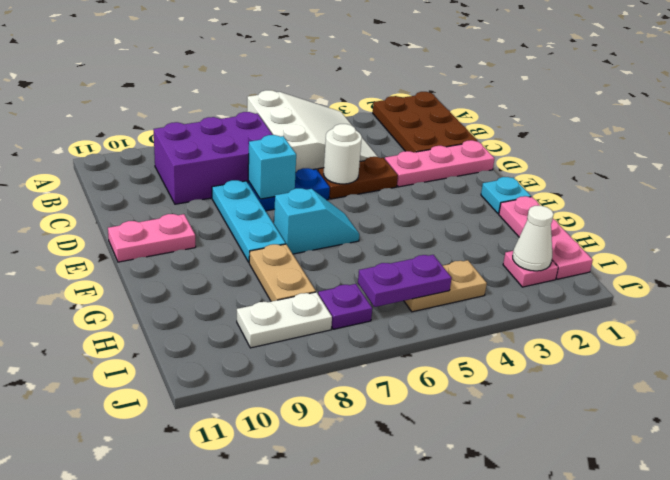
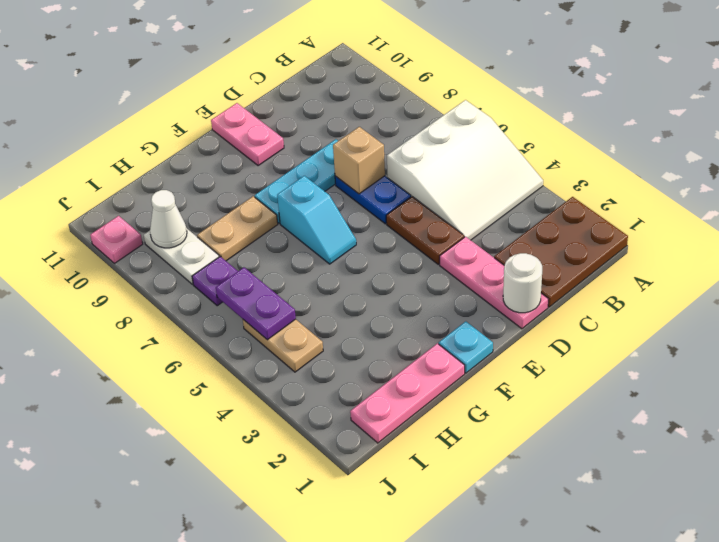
purple 2x3 brick [154,112,272,204] -> none
white 1x1 round brick [324,124,362,184] -> white 1x1 round brick moved to [503,253,542,313]
cyan 1x1 brick [248,135,296,199] -> tan 1x1 brick [333,127,385,194]
pink 1x1 plate [503,251,558,287] -> pink 1x1 plate moved to [90,216,143,263]
white 1x1 cone [513,206,554,271] -> white 1x1 cone moved to [150,190,187,248]

